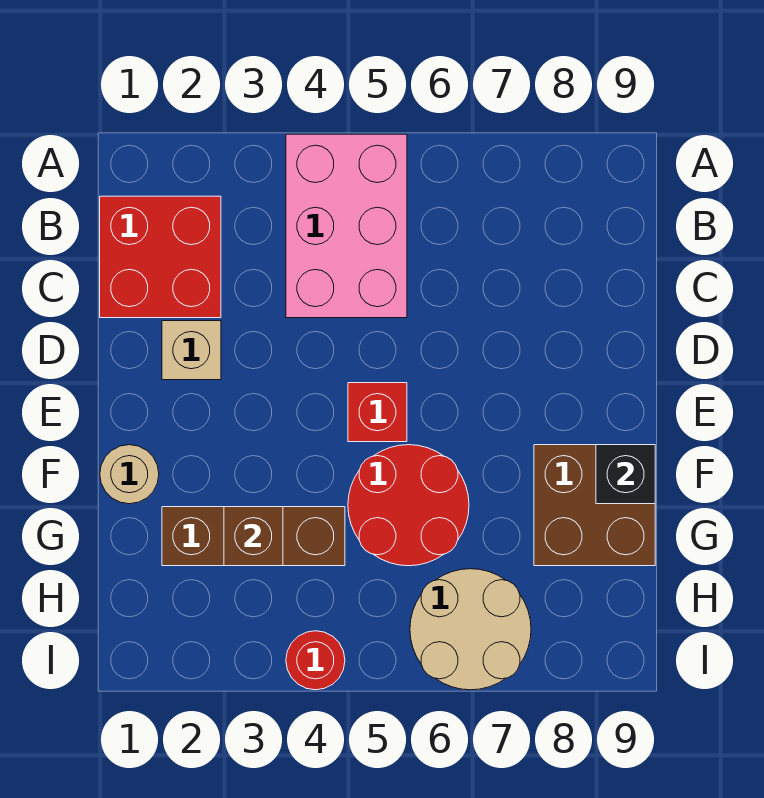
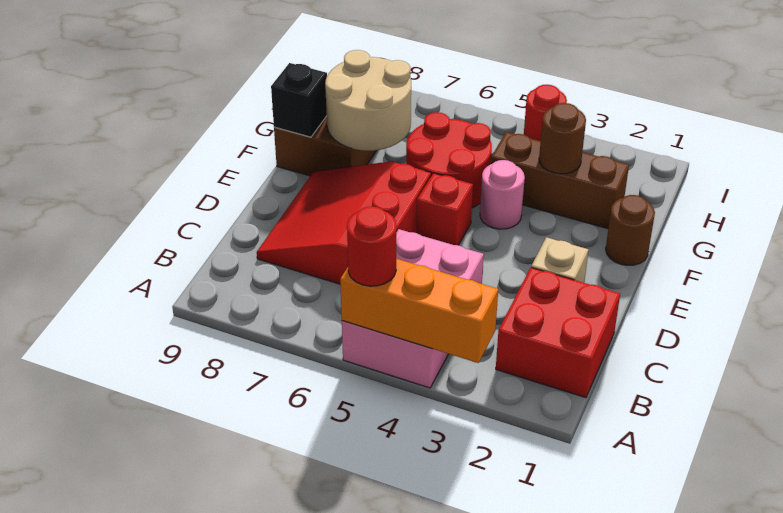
none -> orange 1x3 brick [340,259,498,363]
none -> red 1x1 round brick [347,206,396,286]
none -> red 3x3 slope [257,161,431,284]
tan 1x1 round brick [100,445,159,504] -> brown 1x1 round brick [606,195,655,265]
none -> pink 1x1 round brick [480,160,525,229]
brown 1x1 brick [224,507,283,566] -> brown 1x1 round brick [539,103,586,174]
tan 2x2 round brick [410,569,531,690] -> tan 2x2 round brick moved to [325,50,411,151]

